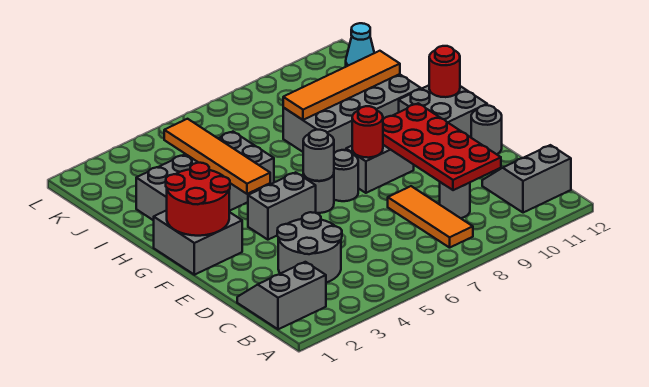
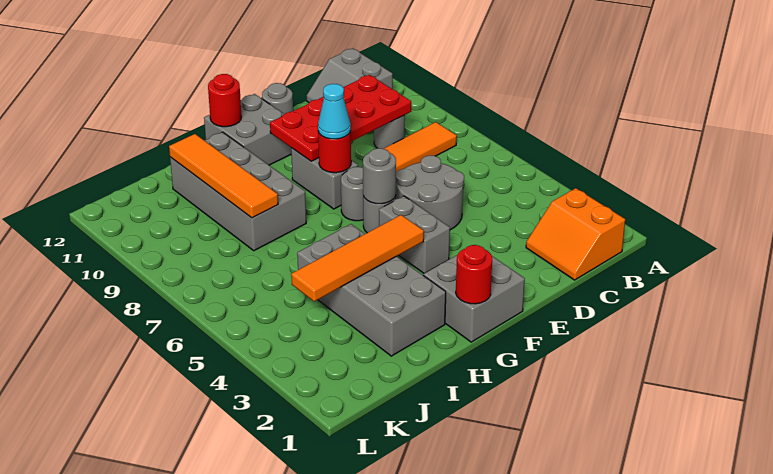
grey 2x2 slope [237,262,326,329] -> orange 2x2 slope [526,188,625,280]
grey 2x2 round brick [277,212,342,283] -> grey 2x2 round brick moved to [396,156,464,230]
red 2x2 round brick [166,163,230,236] -> red 1x1 round brick [456,245,492,304]
cyan 1x1 cone [346,23,374,67] -> cyan 1x1 cone moved to [318,84,351,139]

